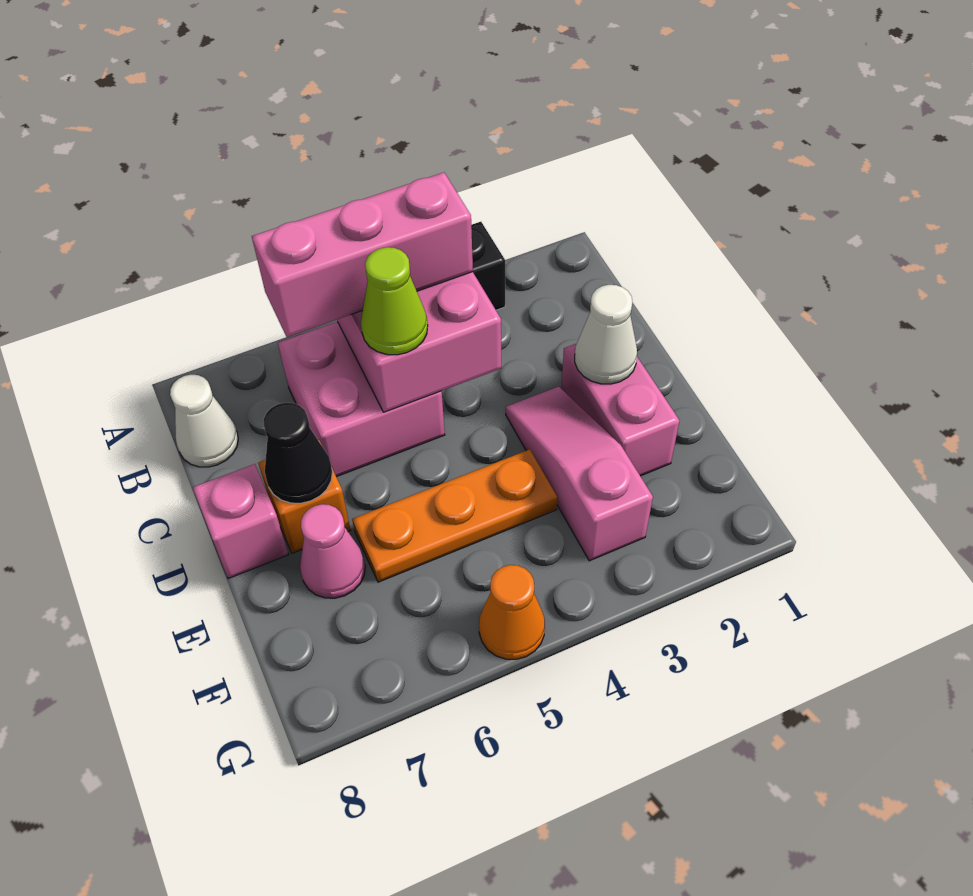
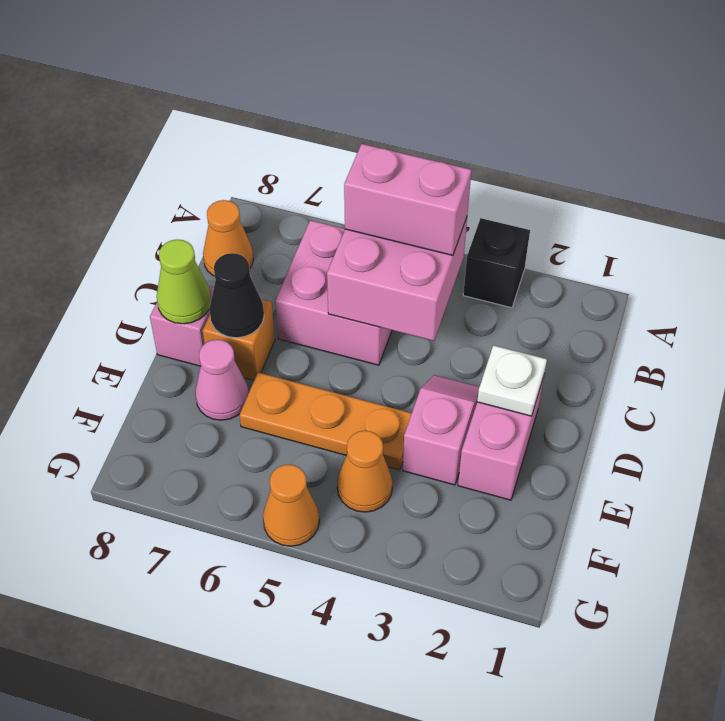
pink 1x3 brick [252,172,473,337] -> pink 1x2 brick [344,144,471,255]
white 1x1 cone [170,375,238,467] -> orange 1x1 cone [203,200,253,276]
lime 1x1 cone [361,247,428,355] -> lime 1x1 cone moved to [157,240,211,324]
white 1x1 cone [575,285,637,384] -> white 1x1 plate [477,345,547,416]
pink 1x3 slope [506,387,653,561] -> pink 1x2 slope [403,375,479,485]
none -> orange 1x1 cone [337,431,393,512]

